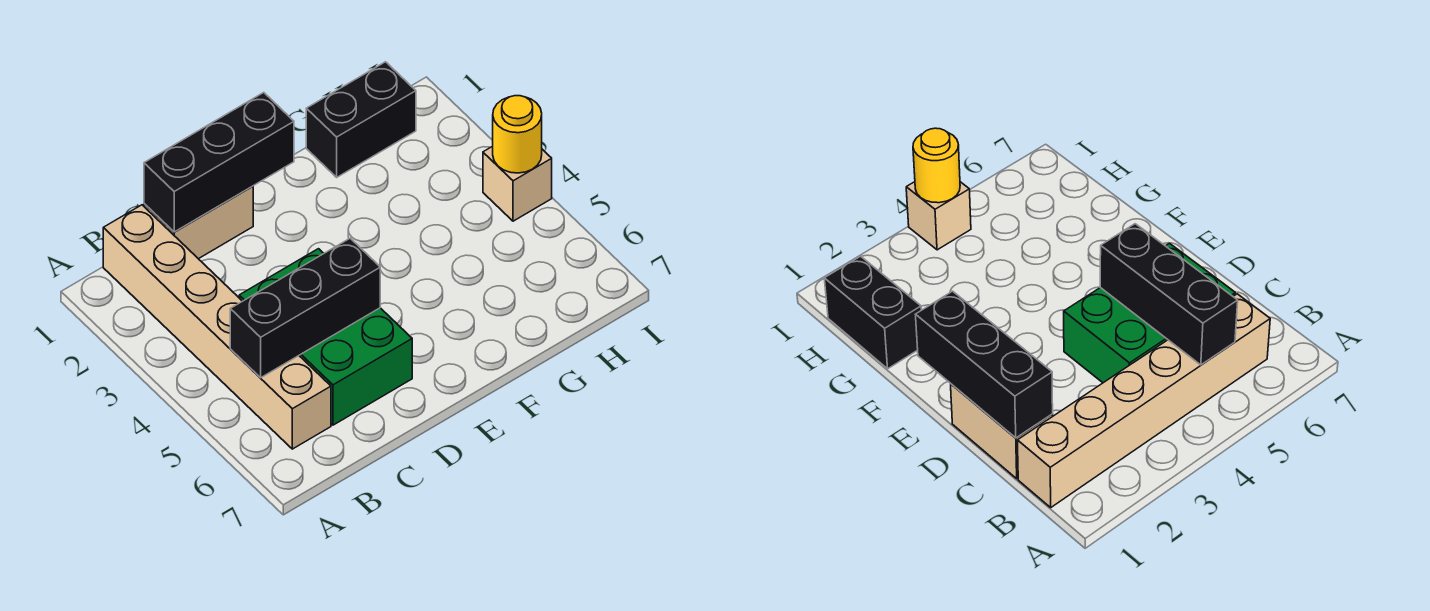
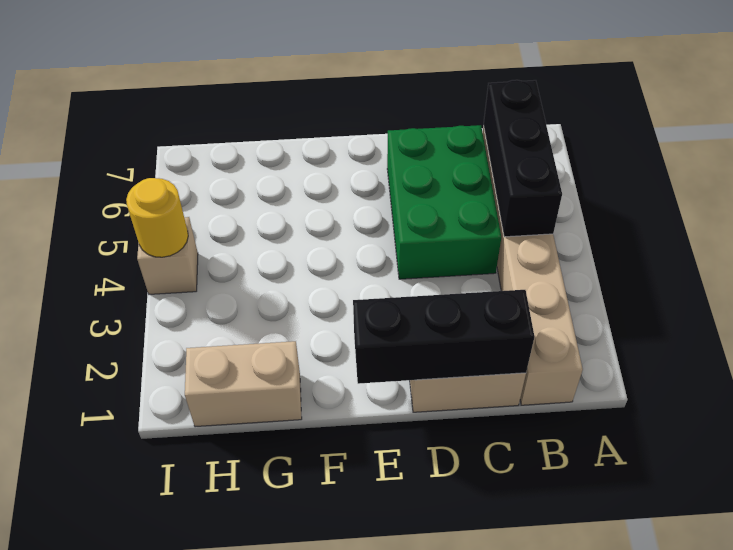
black 1x3 brick [230,238,380,378] -> black 1x3 brick turned to [483,80,562,237]
black 1x2 brick [306,62,416,177] -> tan 1x2 brick [185,341,302,427]

